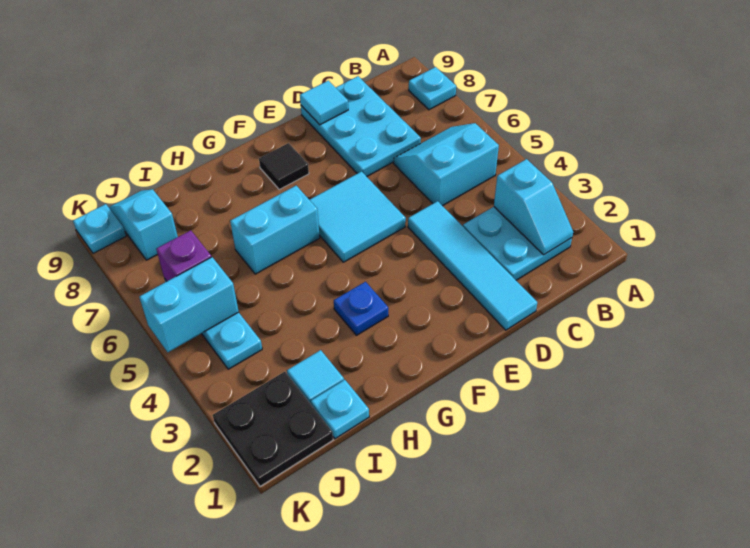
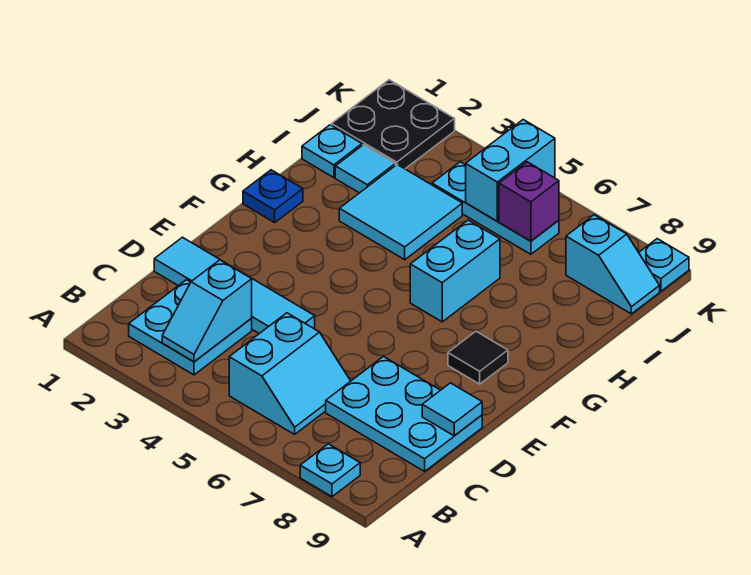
cyan 1x2 slope [494,159,573,255] -> cyan 1x2 slope turned to [162,260,252,362]
cyan 2x2 tile [310,172,406,262] -> cyan 2x2 tile moved to [339,165,462,260]
blue 1x1 plate [334,282,388,335] -> blue 1x1 plate moved to [243,170,303,222]

